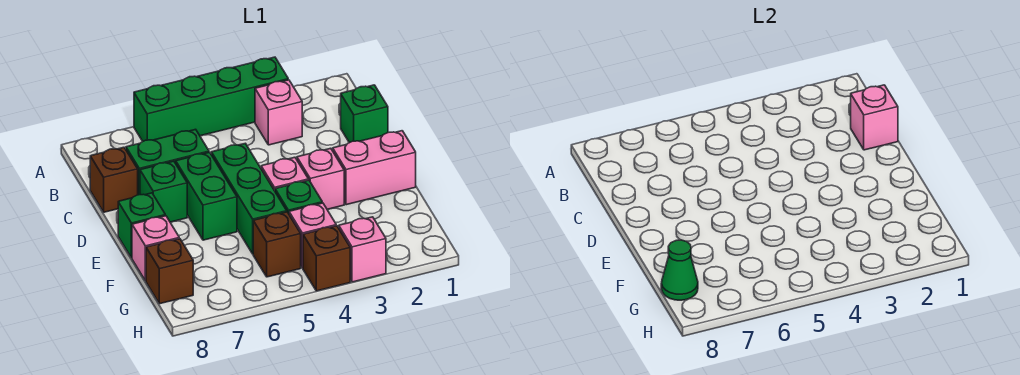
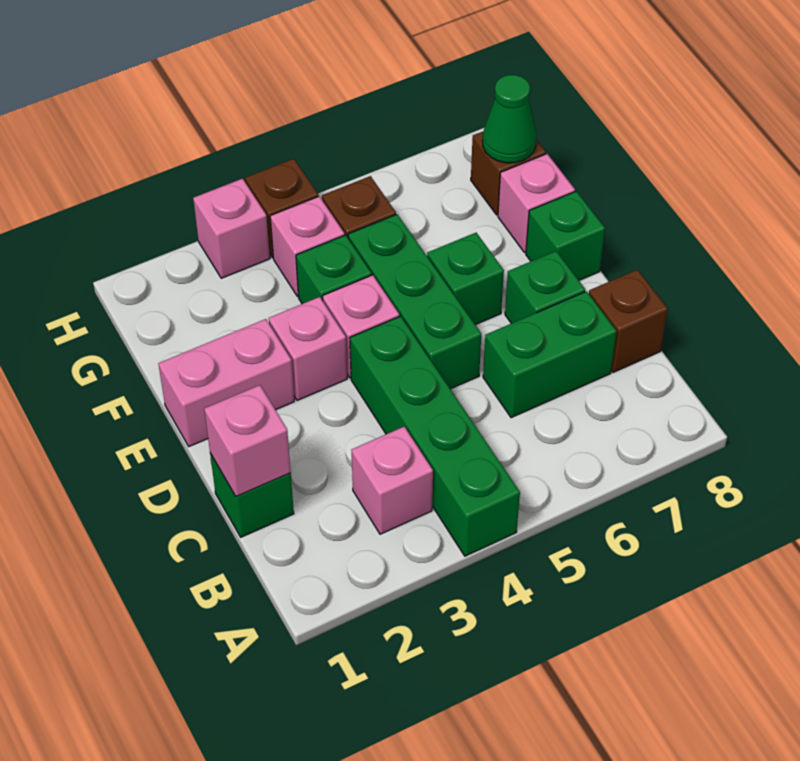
green 1x4 brick [134,57,288,141] -> green 1x4 brick turned to [350,316,520,556]
green 1x2 brick [176,152,237,240] -> green 1x1 brick [427,233,504,325]

